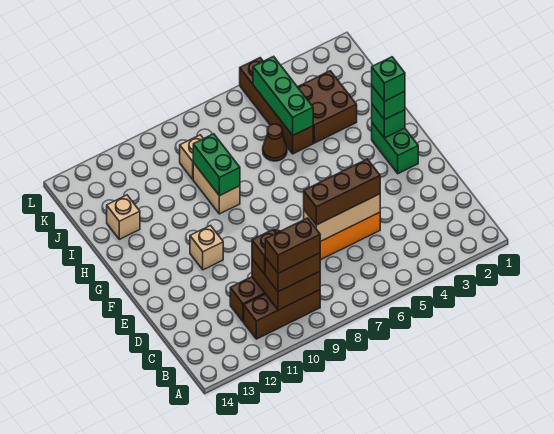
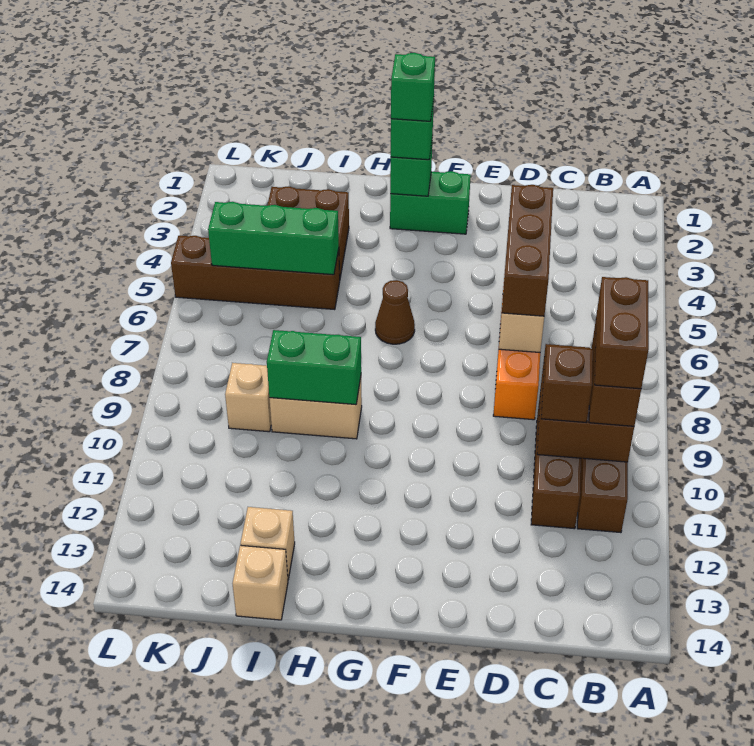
tan 1x1 brick [190,225,223,270] -> tan 1x1 brick moved to [233,545,288,620]
brown 1x1 cone [263,124,287,161] -> brown 1x1 cone moved to [375,280,415,344]

